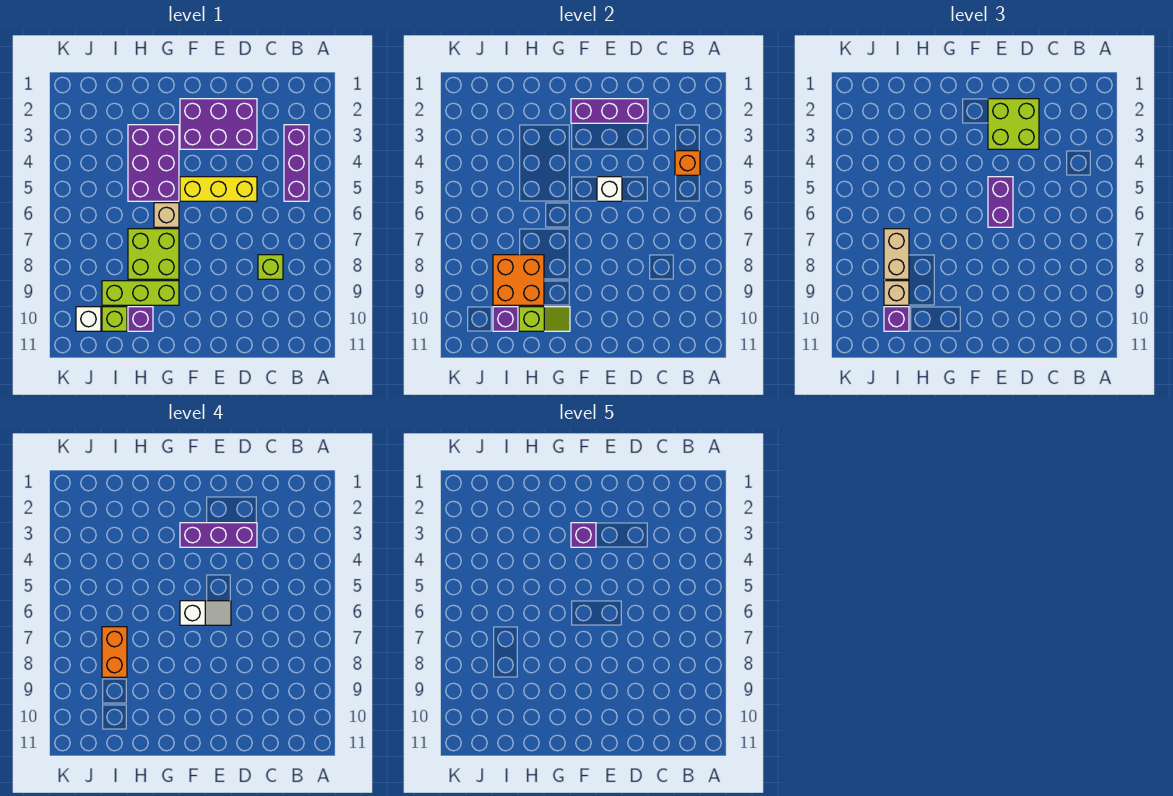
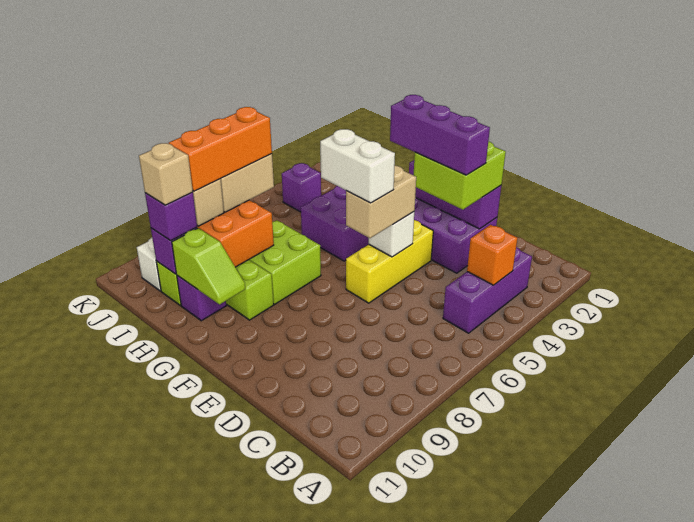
lime 1x1 brick [258,255,283,279] -> none
yellow 1x3 brick [180,177,257,201] -> yellow 1x3 brick turned to [346,220,433,303]
purple 1x2 brick [988,177,1013,227] -> tan 1x2 brick [346,166,416,238]
white 1x2 slope [180,601,231,625] -> white 1x2 brick [320,129,395,203]
purple 1x1 brick [571,523,596,547] -> purple 1x1 brick moved to [282,163,321,212]
tan 1x1 brick [154,203,179,227] -> tan 1x1 brick moved to [139,143,193,205]
orange 1x2 brick [102,627,127,677] -> orange 1x3 brick [169,107,272,191]

